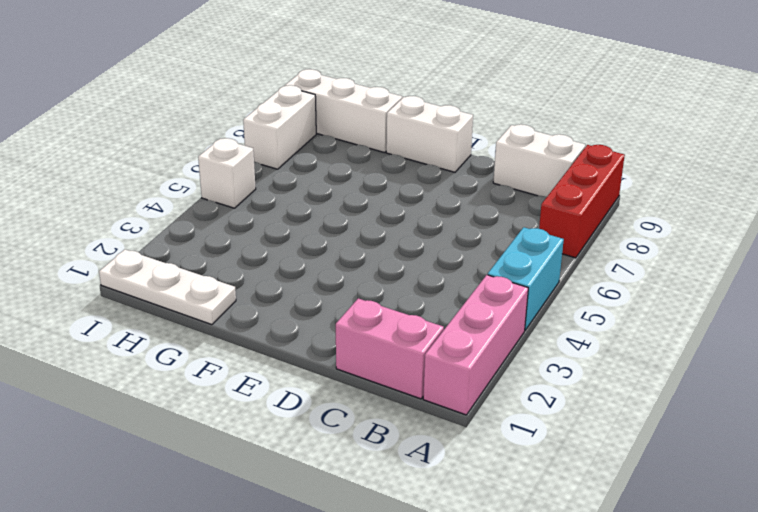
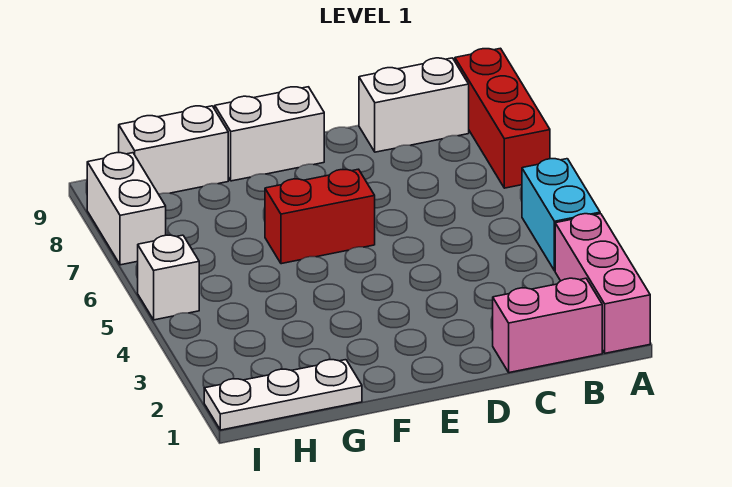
none -> red 1x2 brick [265,169,375,264]
white 1x3 brick [285,69,402,153] -> white 1x2 brick [119,106,228,194]

